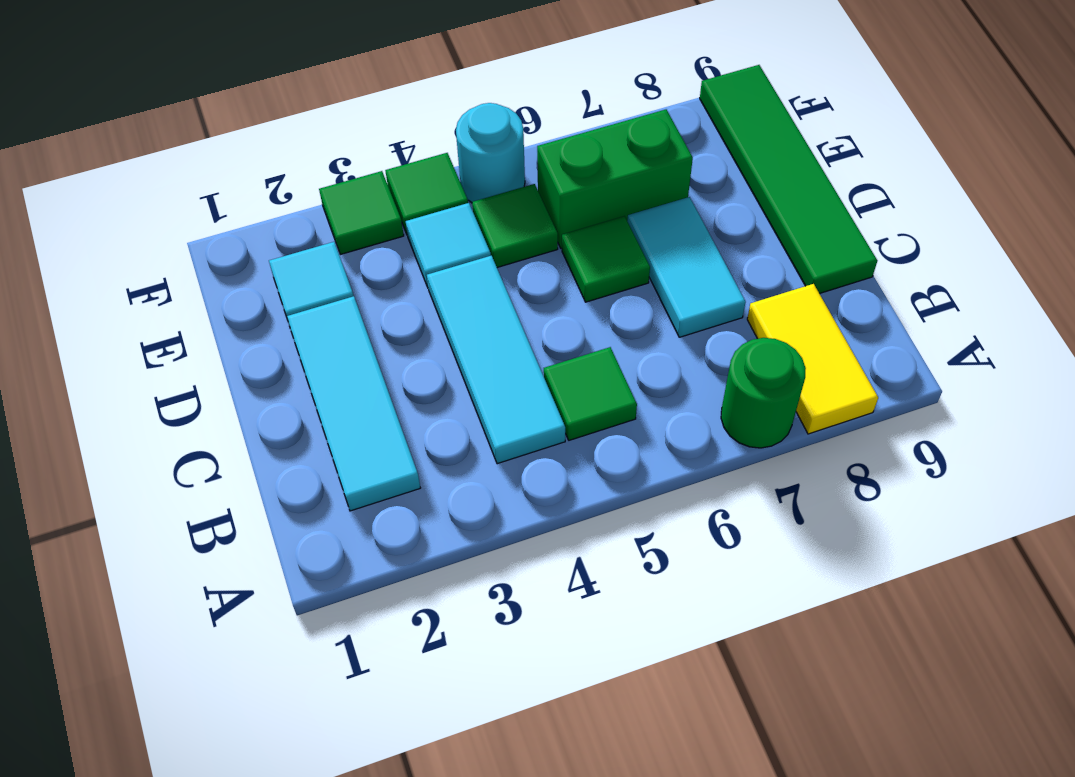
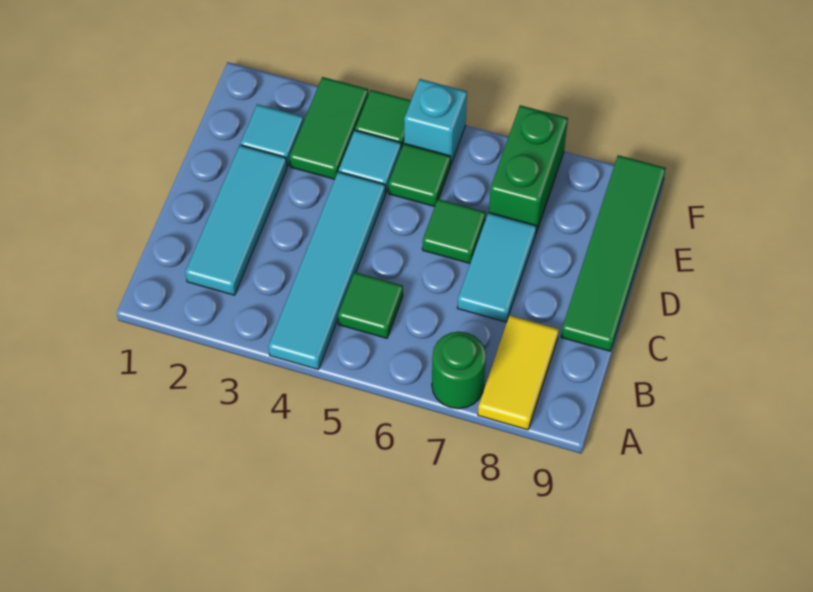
cyan 1x3 tile [427,256,565,464] -> cyan 1x4 tile [268,172,385,370]
green 1x2 brick [537,110,693,248] -> green 1x2 brick turned to [489,105,568,233]
green 1x1 tile [319,171,404,255] -> green 1x2 tile [289,77,368,179]
cyan 1x1 round brick [456,103,525,203] -> cyan 1x1 brick [404,79,467,164]

